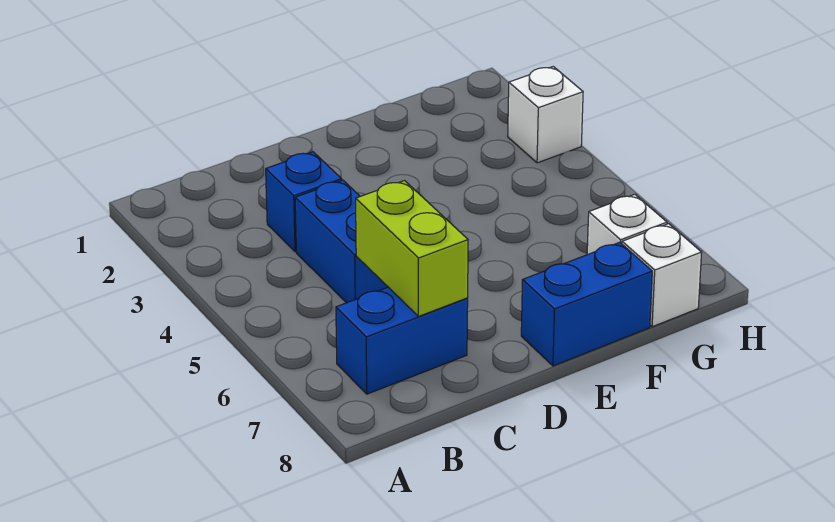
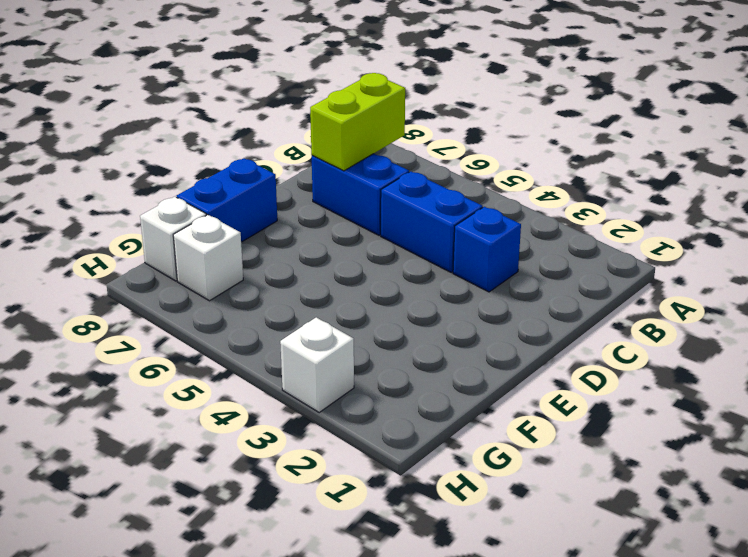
blue 1x2 brick [336,287,468,394] -> blue 1x2 brick turned to [312,154,409,235]
lime 1x2 brick [356,181,468,316] -> lime 1x2 brick turned to [310,73,405,171]

